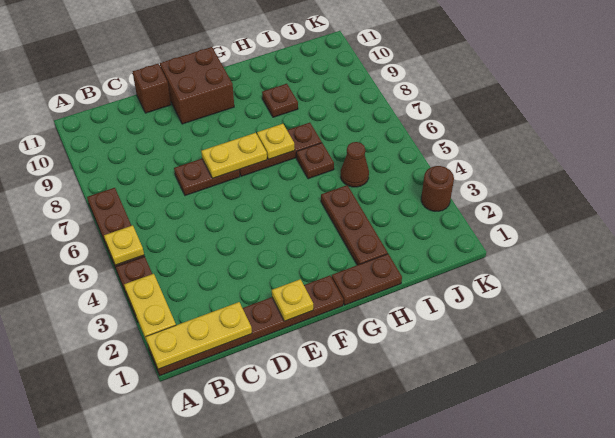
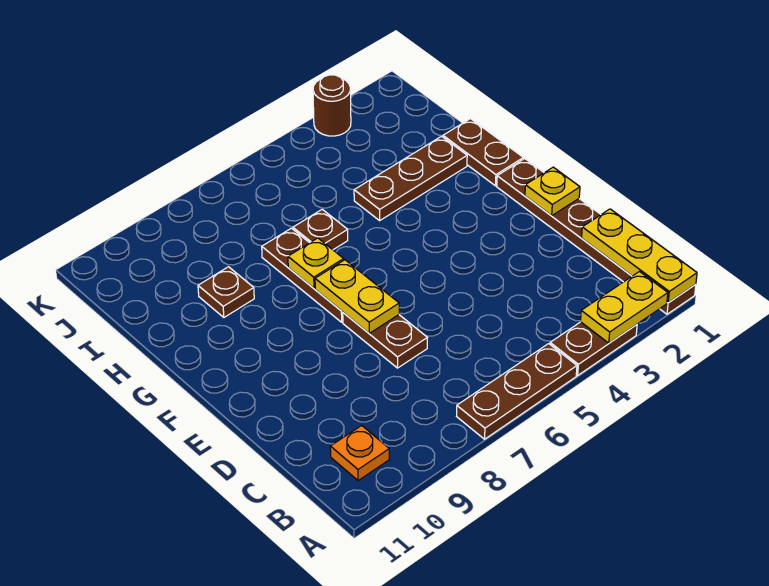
yellow 1x1 plate [104,225,144,265] -> none
none -> orange 1x1 plate [330,425,389,481]
brown 1x1 brick [133,64,171,113] -> none
brown 2x2 brick [160,47,234,124] -> none
brown 1x1 cone [341,142,369,187] -> none

